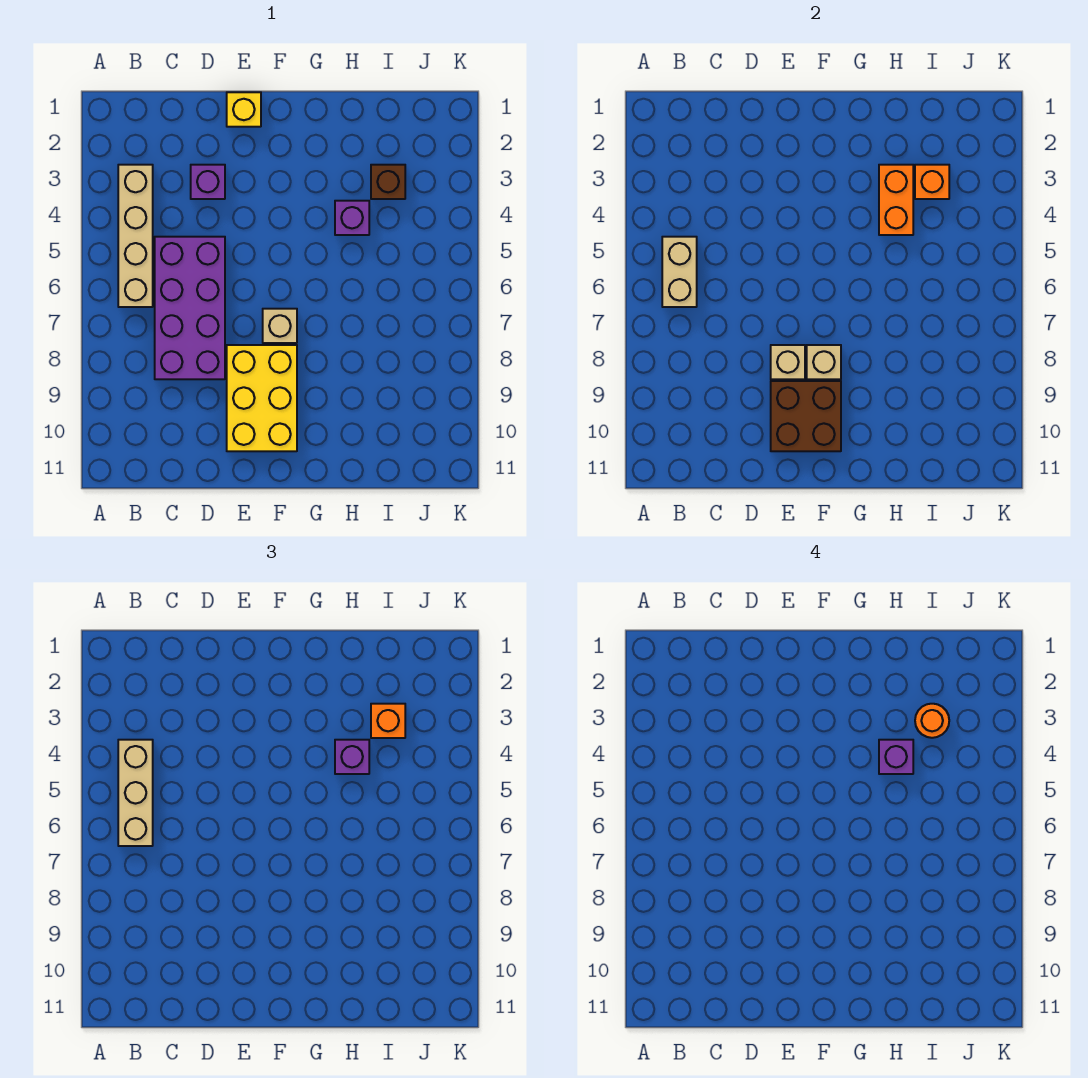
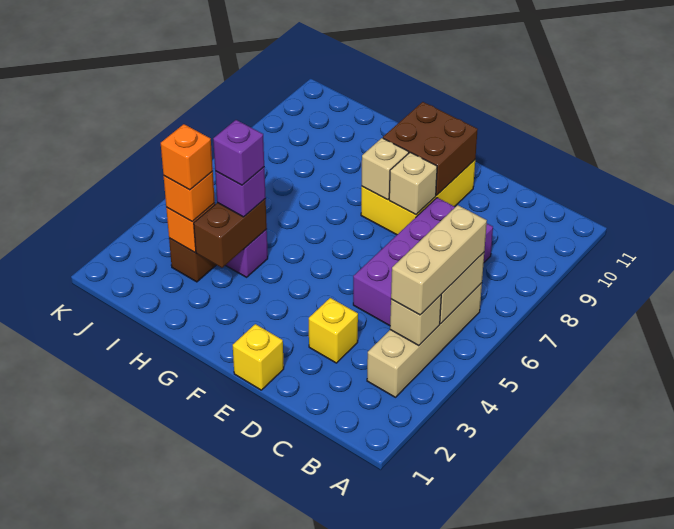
purple 1x1 brick [191,165,225,199] -> yellow 1x1 brick [309,298,358,363]
tan 1x1 brick [263,309,297,343] -> tan 1x1 brick moved to [390,295,441,346]
orange 1x2 brick [879,165,913,235] -> brown 1x2 brick [194,199,267,268]
orange 1x1 round brick [915,704,949,738] -> orange 1x1 brick [161,124,213,190]

